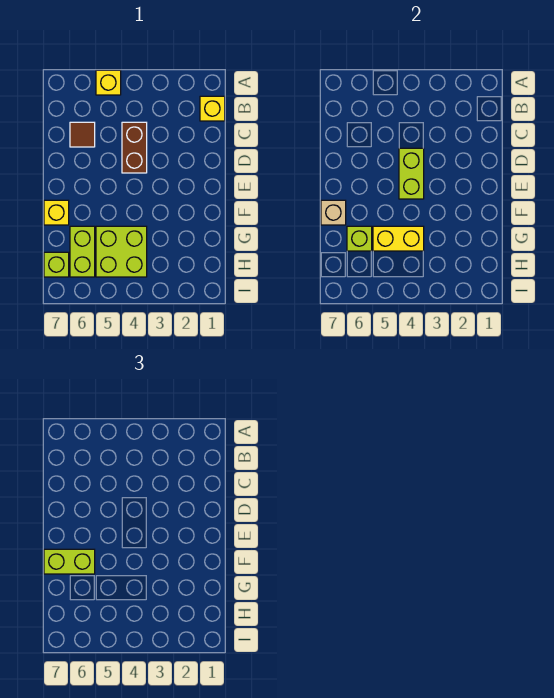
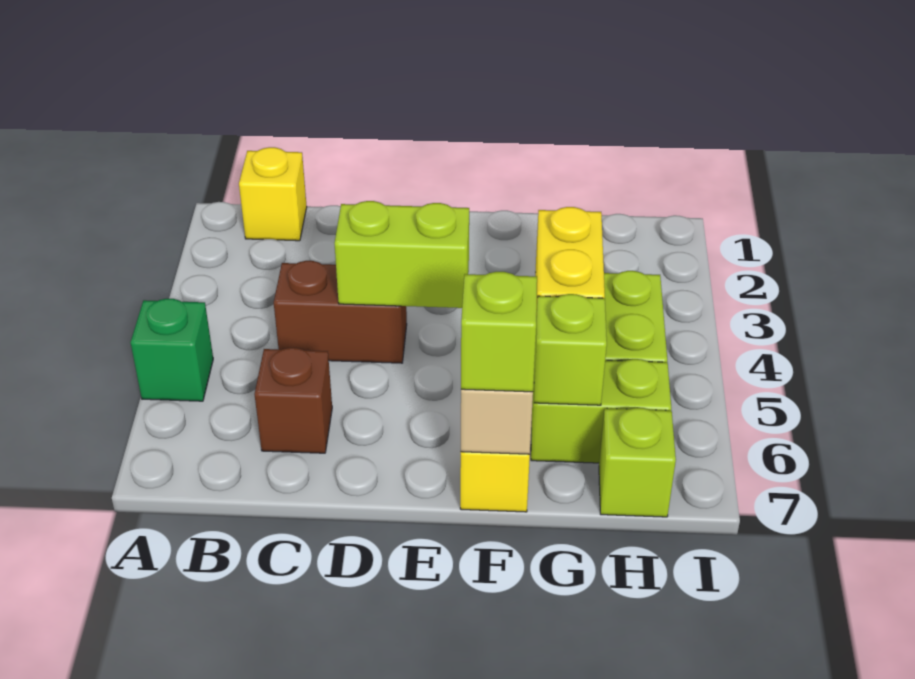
yellow 1x1 brick [96,70,121,95] -> green 1x1 brick [131,299,213,401]
brown 1x1 tile [70,122,95,147] -> brown 1x1 brick [254,348,332,453]
lime 1x2 brick [44,549,95,574] -> lime 1x1 brick [461,272,537,392]

